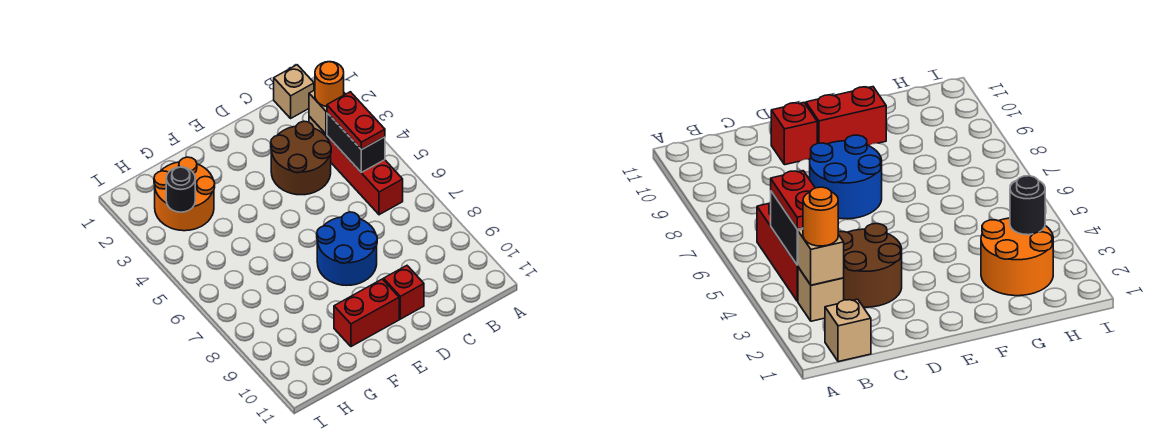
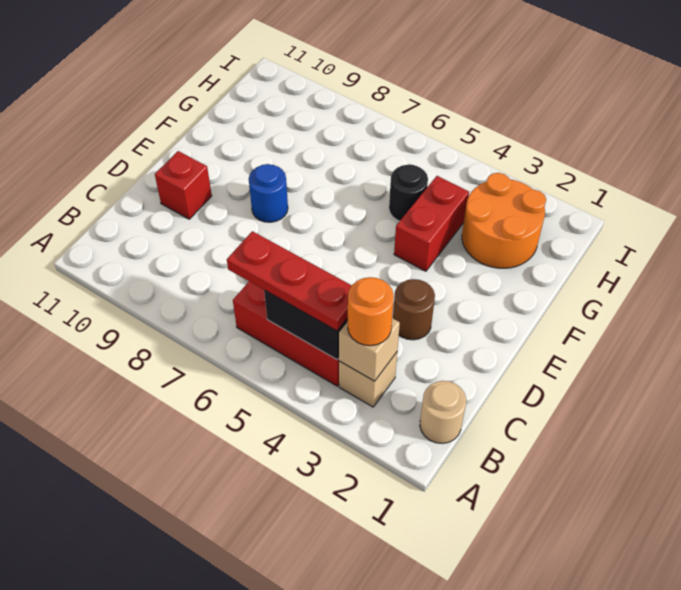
tan 1x1 brick [274,65,314,118] -> tan 1x1 round brick [420,381,466,443]
red 1x2 plate [327,92,385,150] -> red 1x3 plate [227,231,352,331]
brown 2x2 round brick [271,121,331,195] -> brown 1x1 round brick [393,279,435,340]
blue 2x2 round brick [317,212,377,285] -> blue 1x1 round brick [249,164,288,222]
red 1x2 brick [334,279,399,347] -> red 1x2 brick moved to [394,176,469,271]
black 1x1 round brick [166,167,195,212] -> black 1x1 round brick moved to [389,164,428,221]

